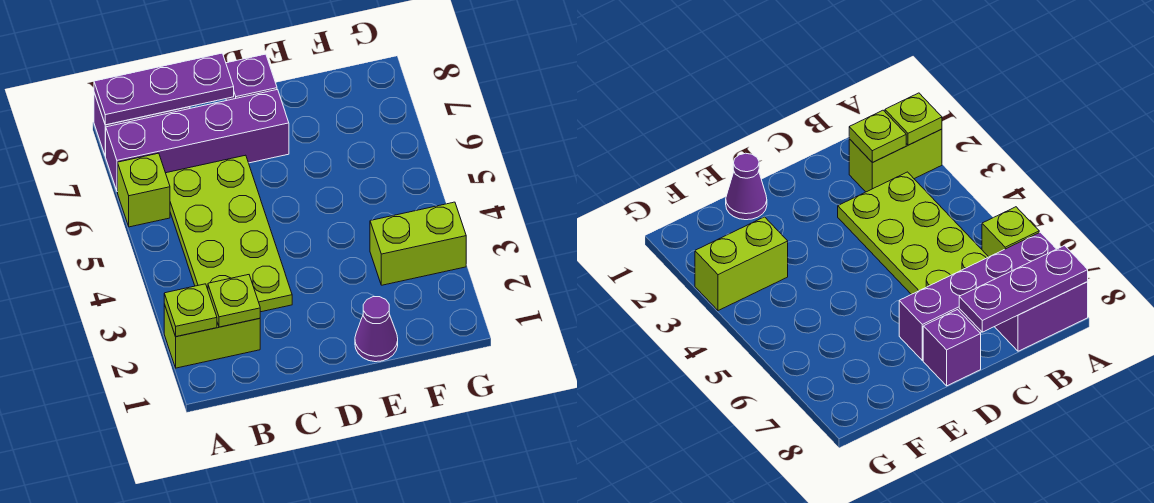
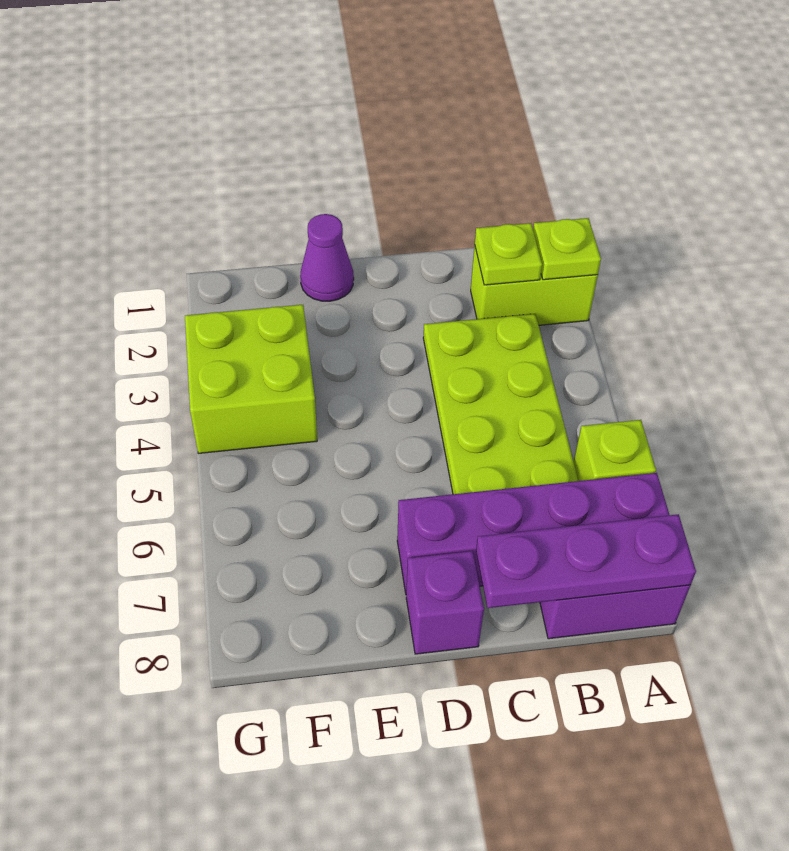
lime 1x2 brick [370,202,466,285] -> lime 2x2 brick [185,305,317,453]

